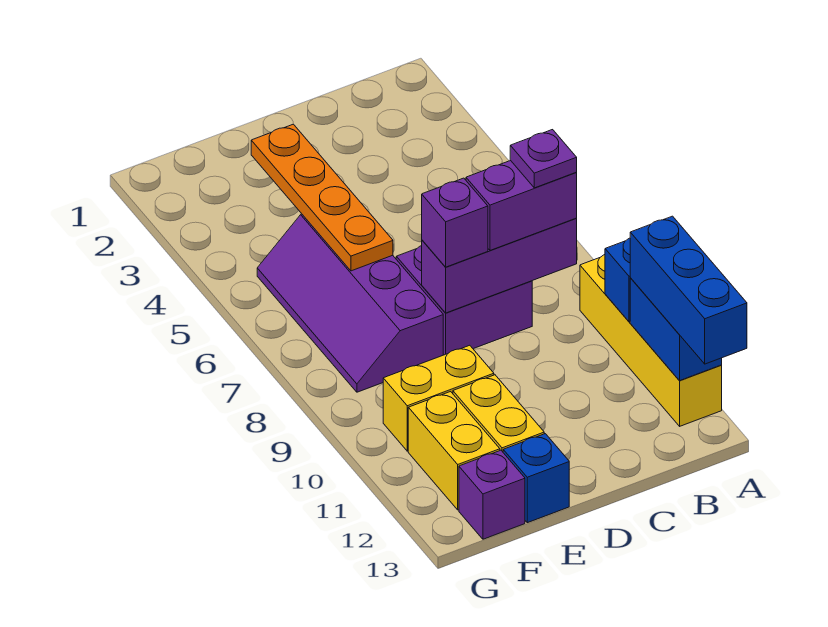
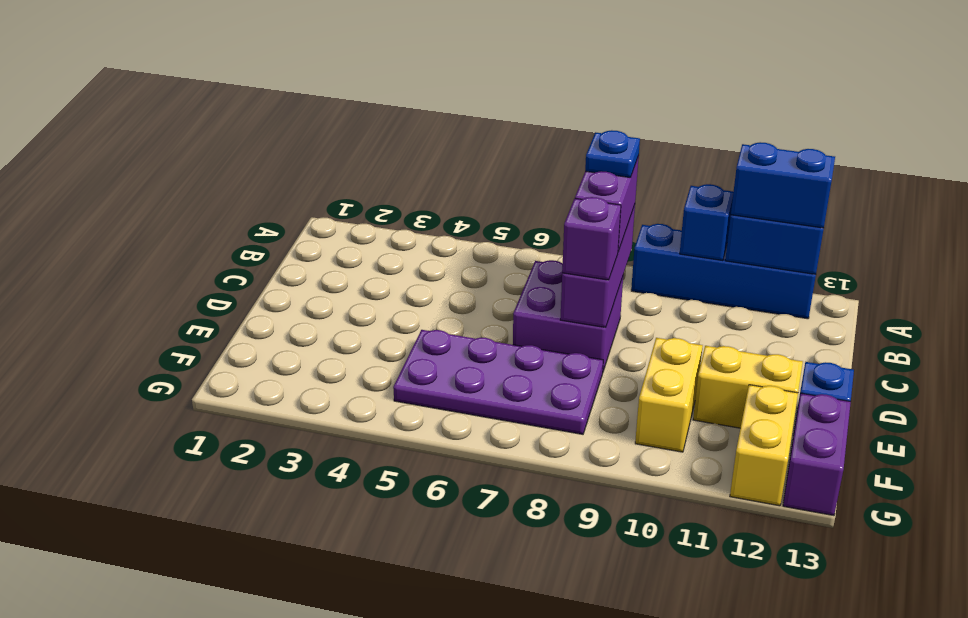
yellow 1x4 brick [580,255,722,426] -> blue 1x4 brick [631,224,816,319]
blue 1x3 brick [630,216,747,364] -> blue 1x2 brick [731,142,835,228]
purple 1x1 plate [510,130,577,188] -> blue 1x1 plate [585,130,640,178]
orange 1x4 plate [251,124,393,271] -> none
purple 2x4 slope [257,214,443,392] -> purple 2x4 plate [393,330,603,434]
yellow 1x2 brick [408,392,500,510] -> yellow 1x2 brick turned to [730,385,798,506]
purple 1x1 brick [459,450,525,539] -> purple 1x2 brick [783,393,851,516]

